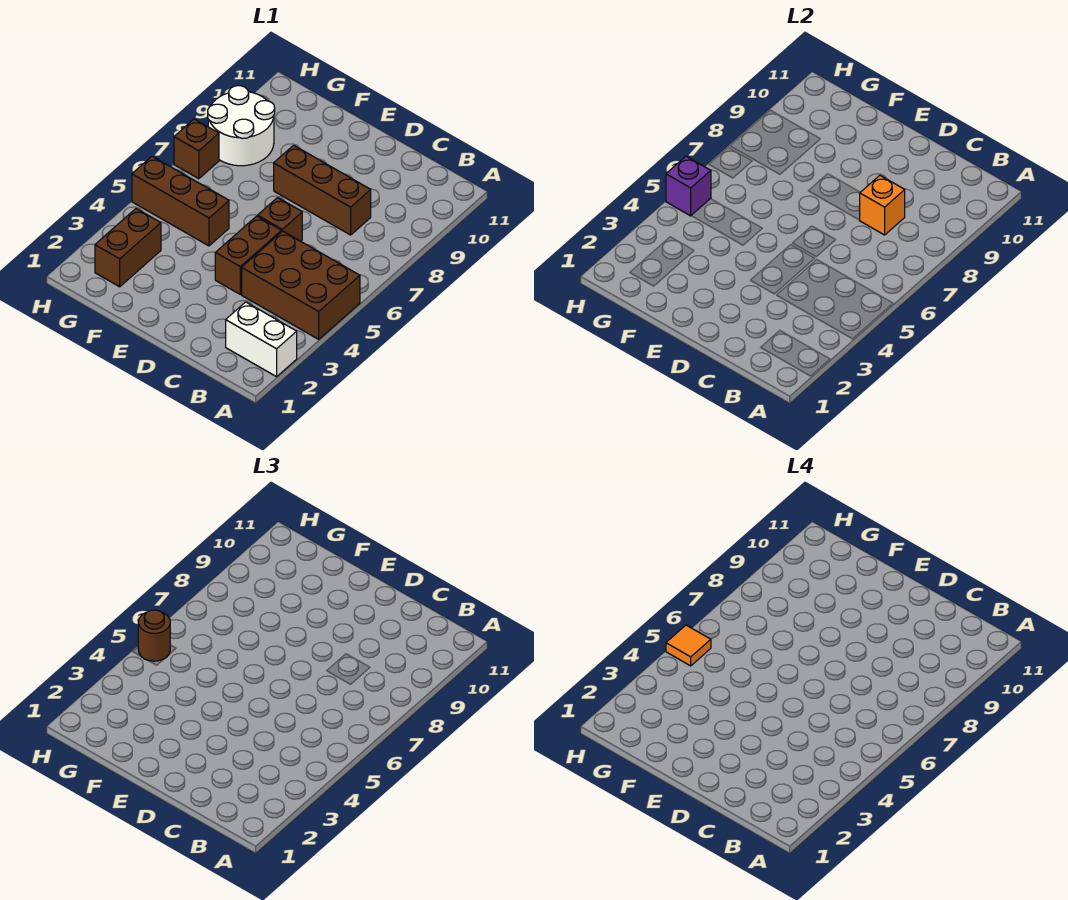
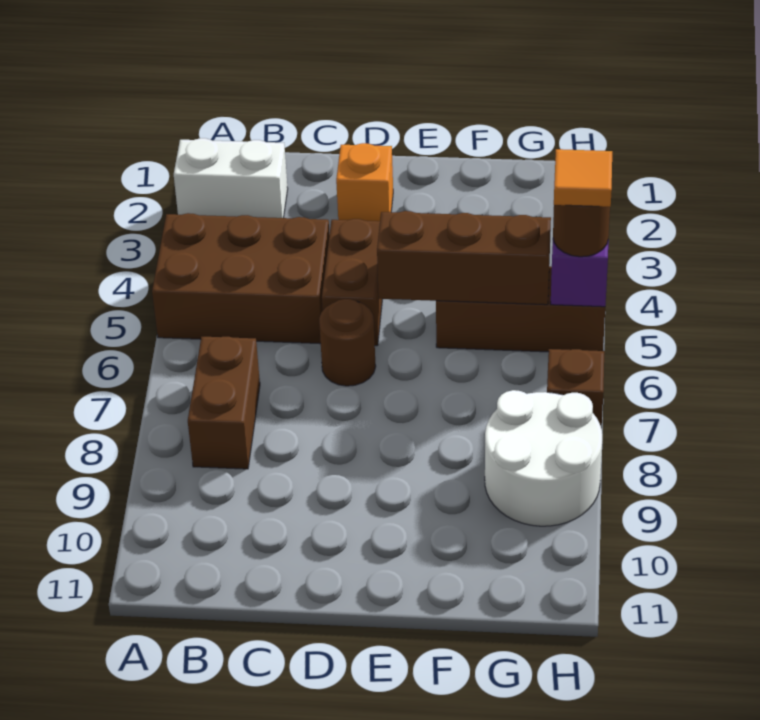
brown 1x3 brick [274,145,371,235] -> brown 1x3 brick moved to [377,211,551,305]
orange 1x1 brick [860,176,905,235] -> orange 1x1 brick moved to [336,143,393,221]
brown 1x1 brick [258,198,302,241] -> brown 1x1 round brick [319,299,376,386]
brown 1x2 brick [95,209,161,287] -> brown 1x2 brick moved to [188,337,260,469]

